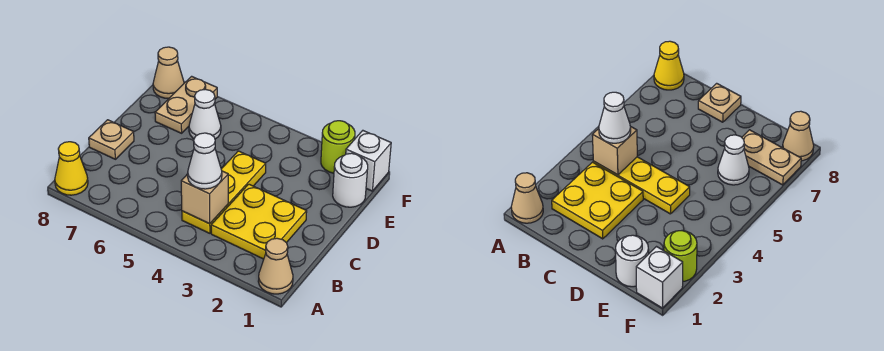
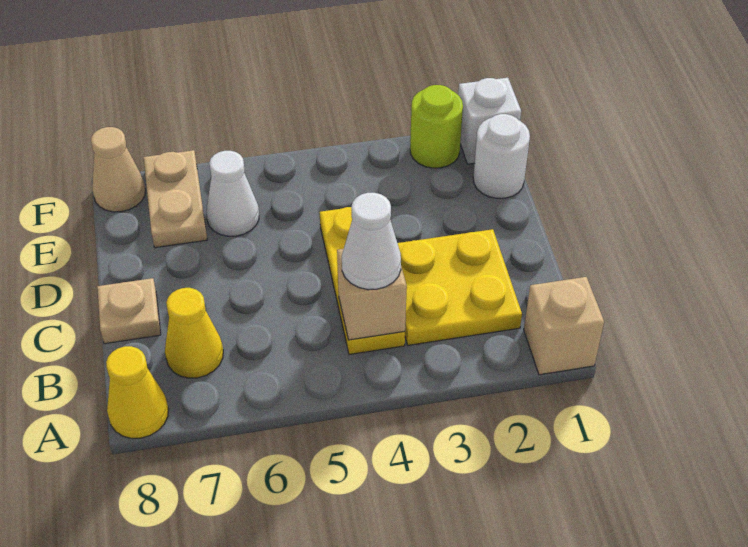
tan 1x1 cone [258,238,293,294] -> tan 1x1 brick [524,277,604,375]
none -> yellow 1x1 cone [165,288,223,378]

